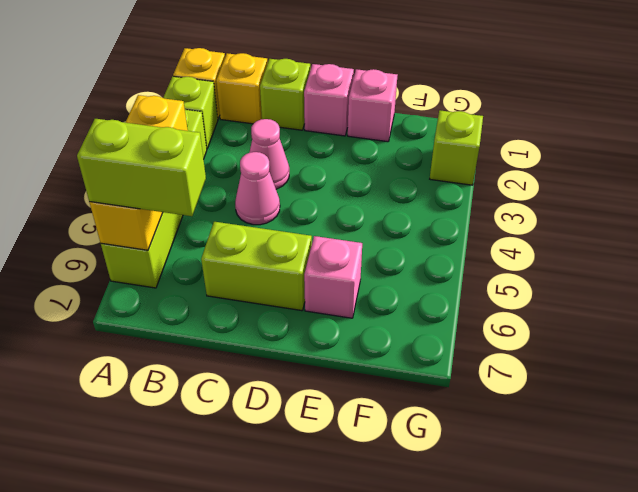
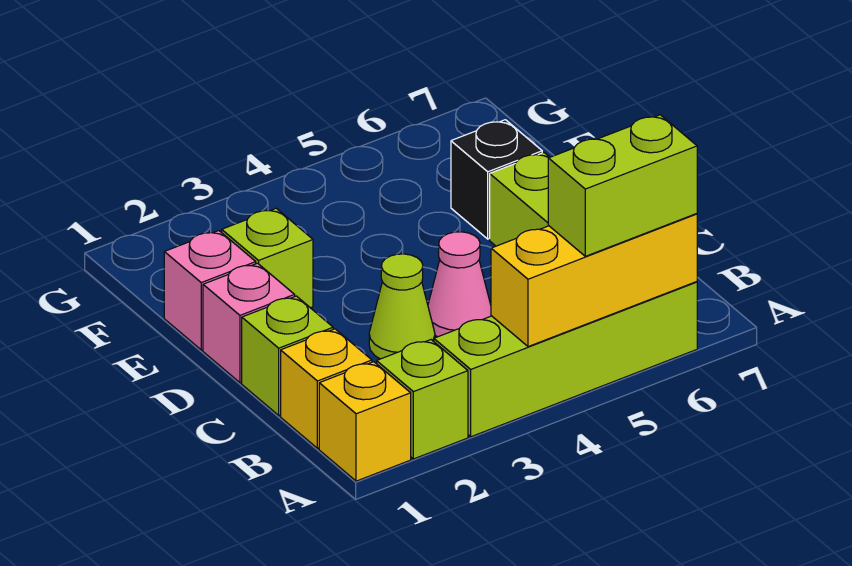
lime 1x2 brick [77,119,206,216] -> lime 1x2 brick turned to [548,115,697,256]
pink 1x1 cone [249,119,289,189] -> lime 1x1 cone [369,254,435,359]
pink 1x1 brick [304,236,362,318] -> black 1x1 brick [451,120,542,239]
lime 1x1 brick [430,110,483,185] -> lime 1x1 brick moved to [222,208,313,308]

